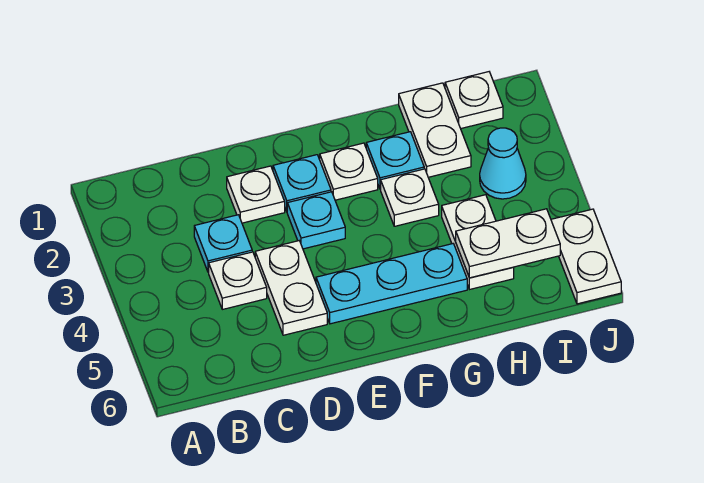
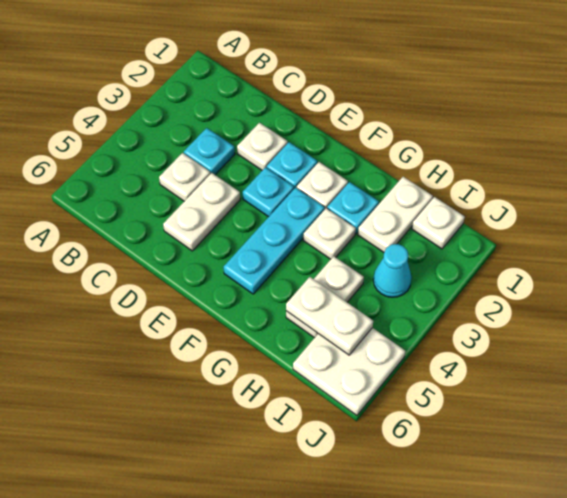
cyan 1x3 plate [316,244,467,324] -> cyan 1x3 plate turned to [224,187,325,294]
white 1x2 plate [551,209,621,304] -> white 2x2 plate [293,328,405,415]

